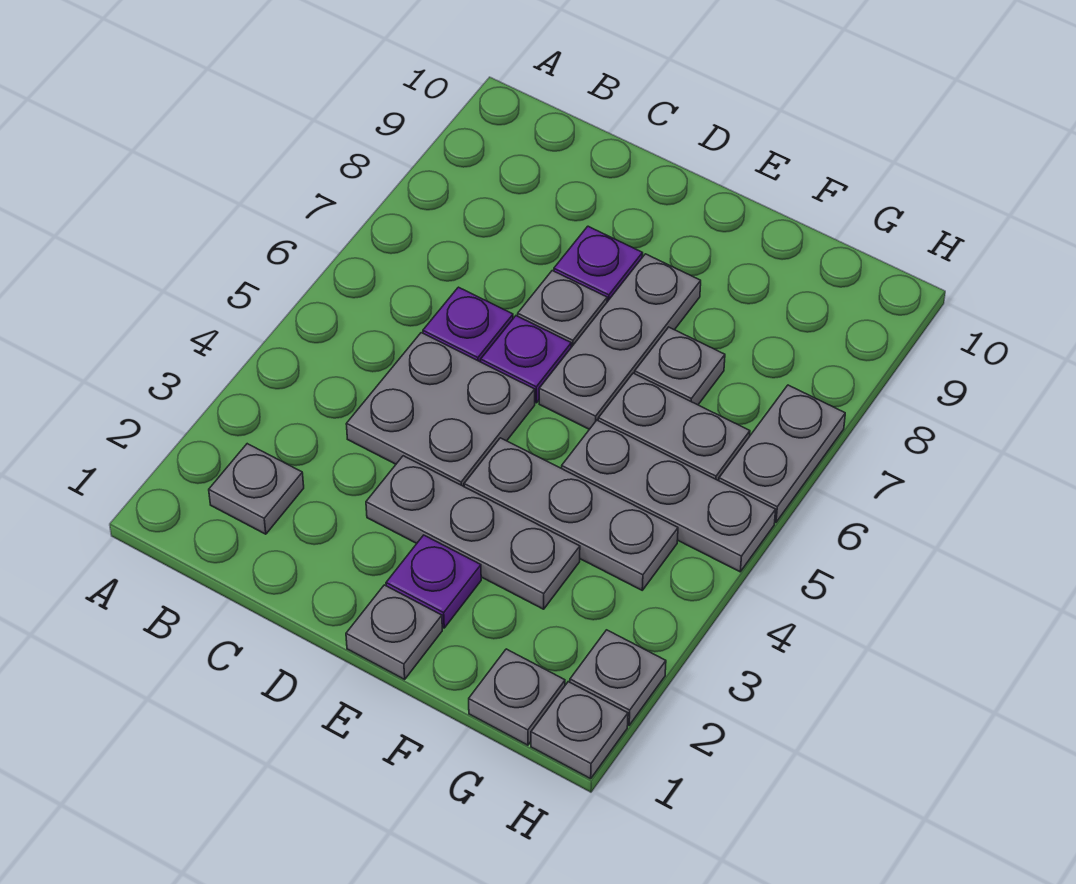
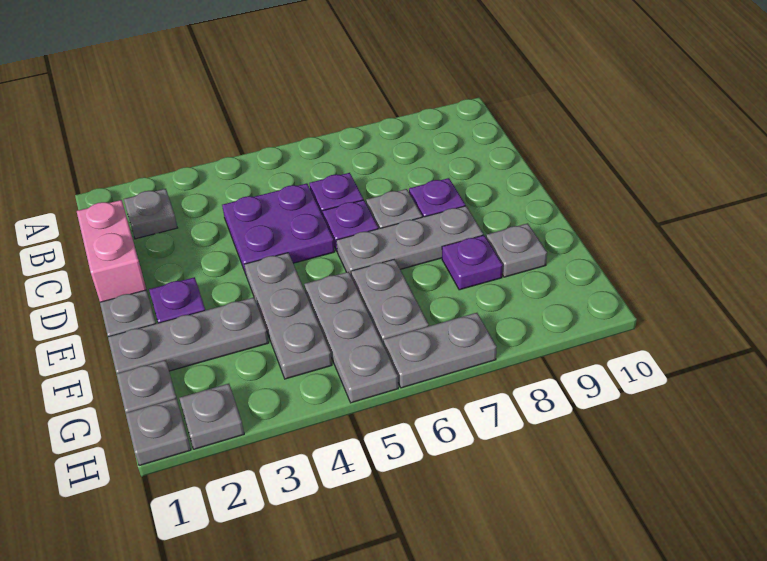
none -> pink 1x2 brick [77,200,147,302]
grey 2x2 plate [346,333,535,486] -> purple 2x2 plate [222,183,335,274]
grey 1x3 plate [366,456,580,609] -> grey 1x3 plate turned to [108,297,269,374]
grey 1x1 plate [635,327,725,405] -> grey 1x1 plate moved to [486,223,547,277]
none -> purple 1x1 plate [442,235,503,290]

